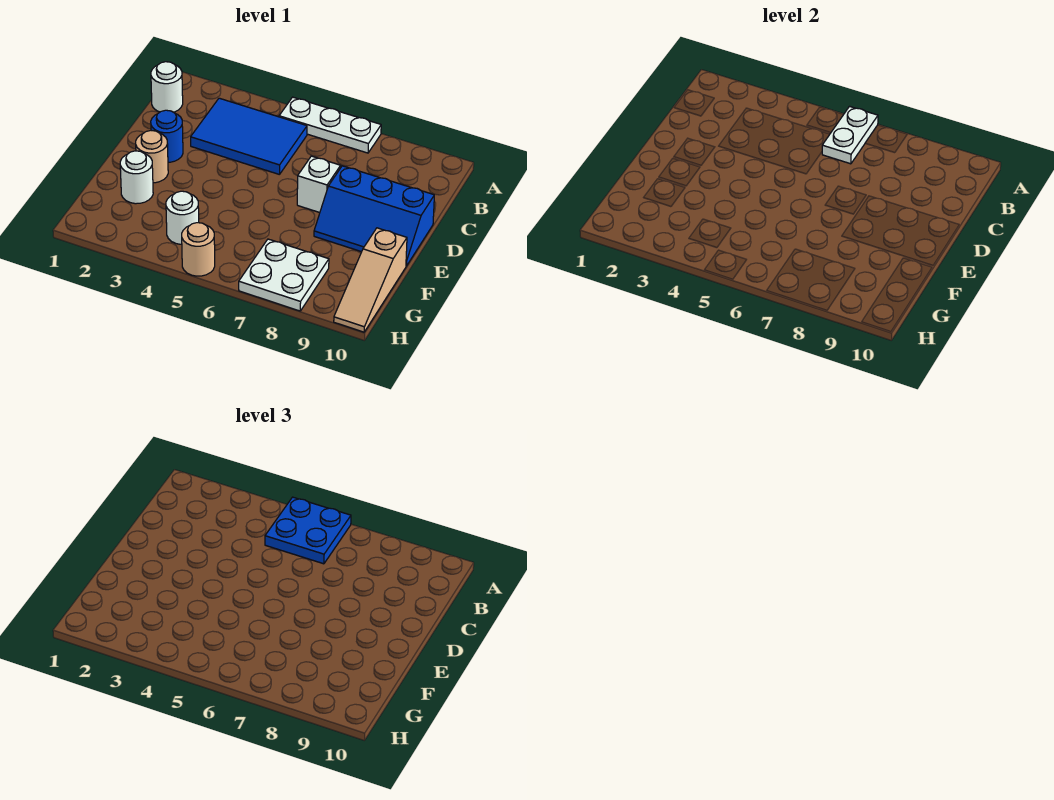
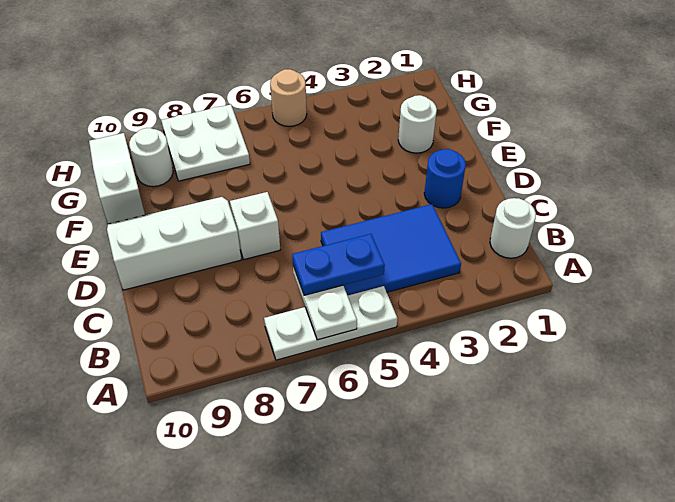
blue 2x2 plate [265,497,351,564] -> blue 1x2 plate [292,234,385,295]
blue 2x3 slope [314,166,434,266] -> white 2x3 slope [107,197,241,290]
tan 1x1 round brick [136,131,168,183] -> none
tan 1x3 slope [334,228,407,332] -> white 1x3 slope [89,133,145,224]
white 1x1 round brick [166,191,199,244] -> white 1x1 round brick moved to [129,128,173,187]

